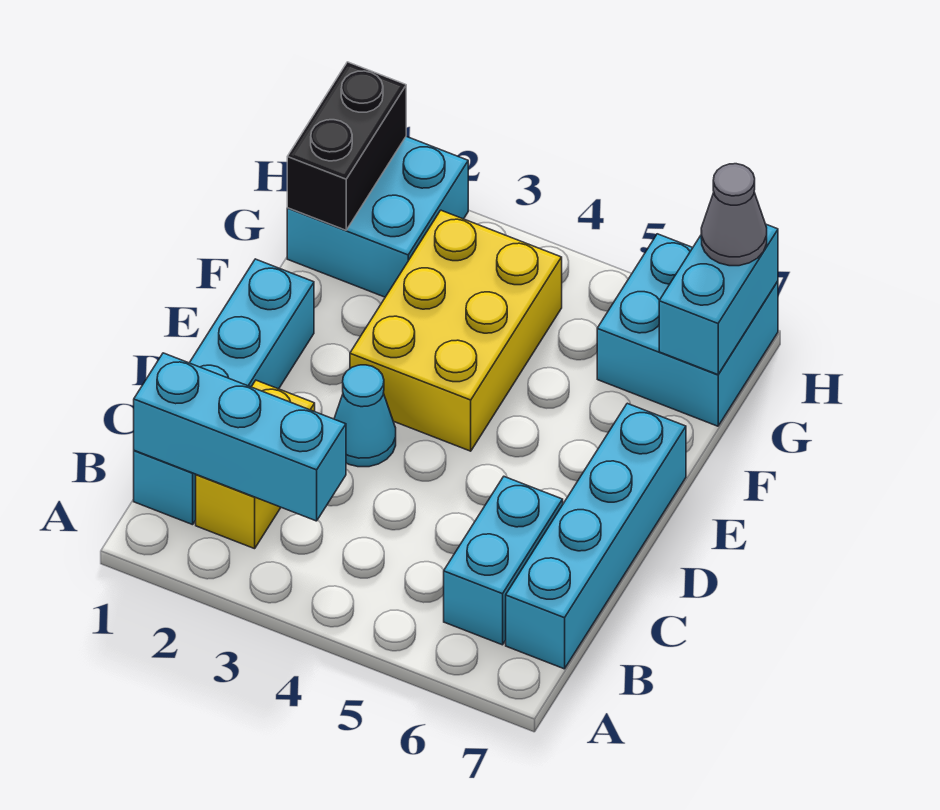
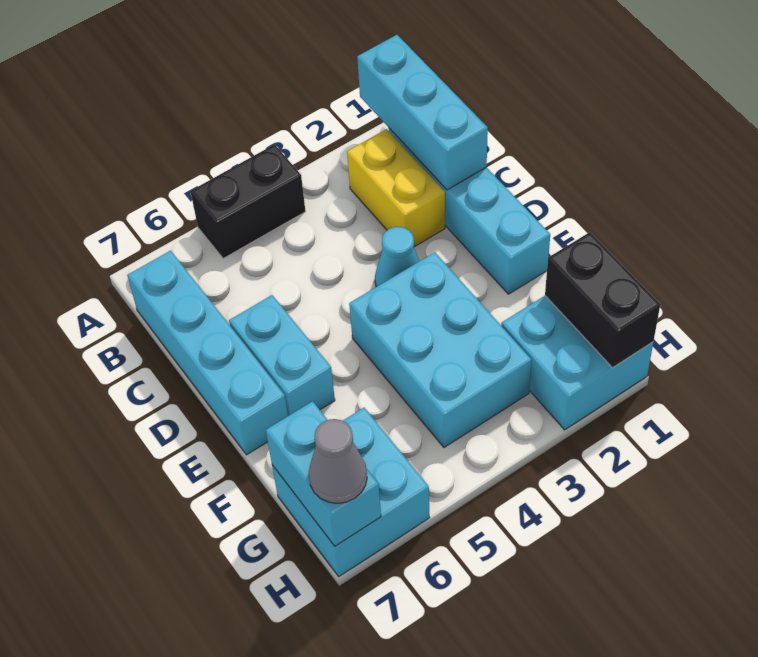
none -> black 1x2 brick [190,145,306,259]
cyan 1x3 brick [134,353,346,521] -> cyan 1x3 brick turned to [357,35,488,190]
cyan 1x2 brick [444,477,563,645] -> cyan 1x2 brick moved to [229,295,335,416]
yellow 2x3 brick [350,210,562,451] -> cyan 2x3 brick [349,252,531,447]

